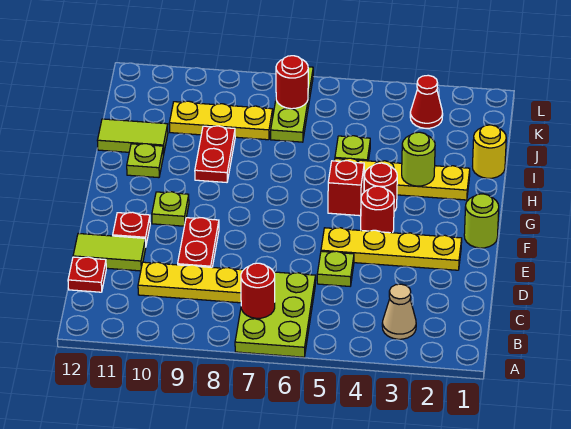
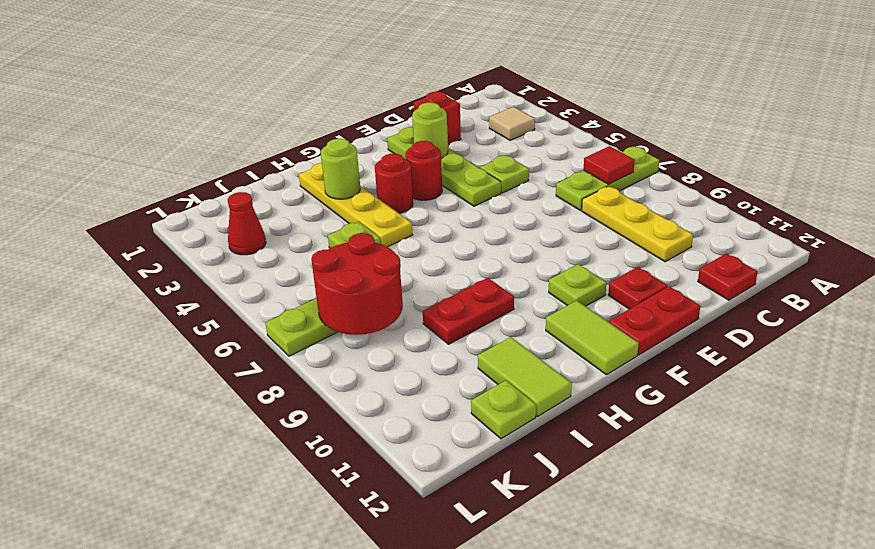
lime 2x3 plate [235,272,316,357] -> lime 1x3 plate [556,147,659,210]
tan 1x1 cone [382,284,416,339] -> tan 1x1 tile [489,107,535,140]
red 1x1 round brick [241,263,275,318] -> red 1x1 tile [584,146,635,184]
red 1x2 plate [178,218,219,267] -> red 1x2 plate moved to [609,286,700,355]
lime 1x2 tile [73,233,146,271] -> lime 1x2 tile moved to [546,301,639,375]
yellow 1x4 plate [321,228,462,270] -> lime 1x4 plate [387,127,501,206]
lime 1x1 round brick [464,194,499,248] -> lime 1x1 round brick moved to [412,102,448,158]
red 1x1 brick [328,161,364,216] -> red 1x1 brick moved to [414,92,461,145]
lime 1x1 plate [127,144,164,178] -> lime 1x1 plate moved to [471,380,536,439]
yellow 1x1 round brick [473,125,506,178] -> none
yellow 1x3 plate [169,101,273,140] -> none
red 1x1 round brick [276,56,308,109] -> red 2x2 round brick [311,233,403,335]

